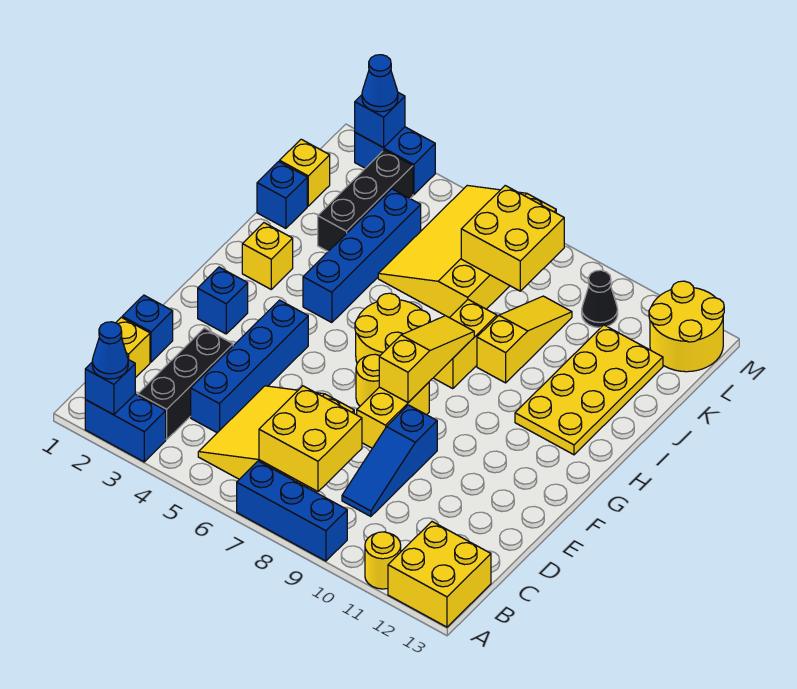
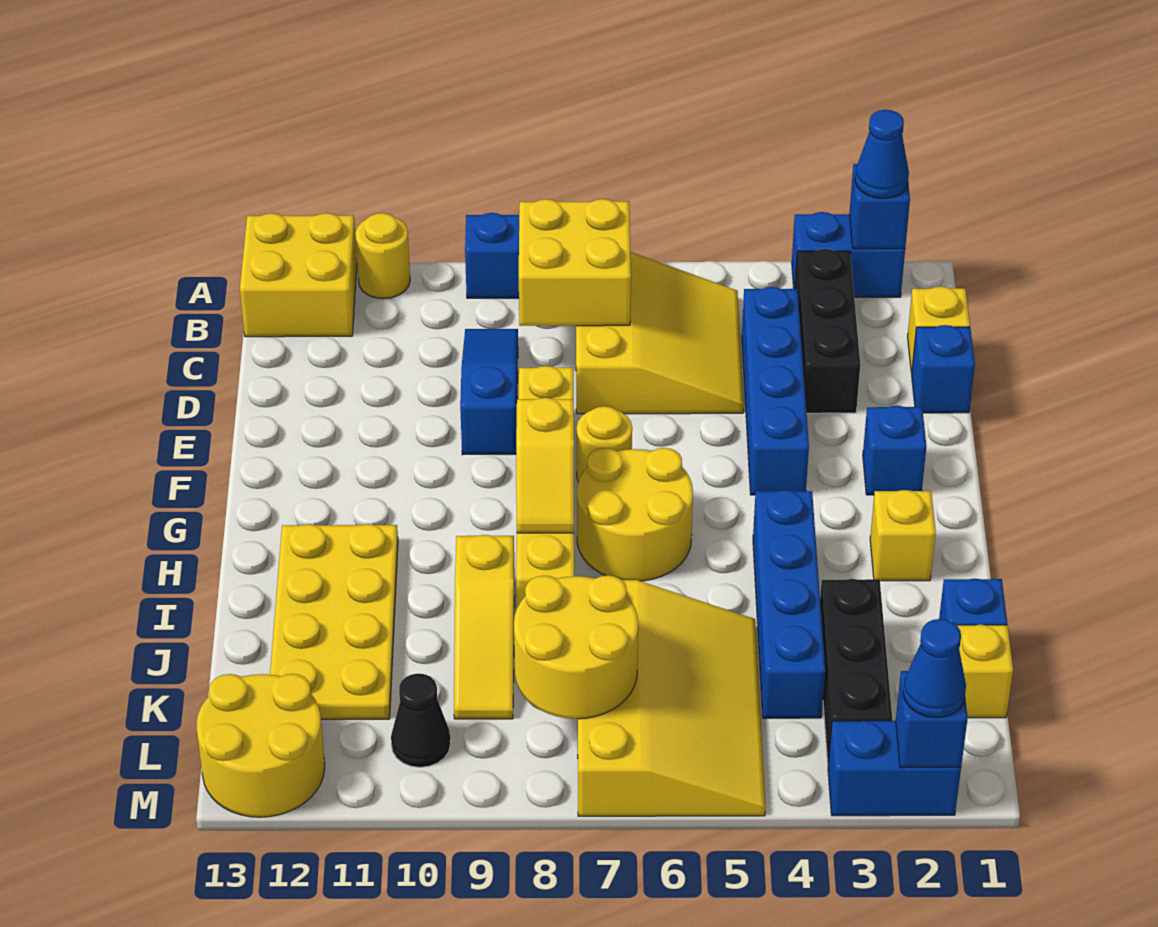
yellow 1x3 slope [379,316,474,402] -> yellow 1x2 slope [516,398,574,533]
yellow 2x2 brick [461,186,564,291] -> yellow 2x2 round brick [514,575,638,719]

